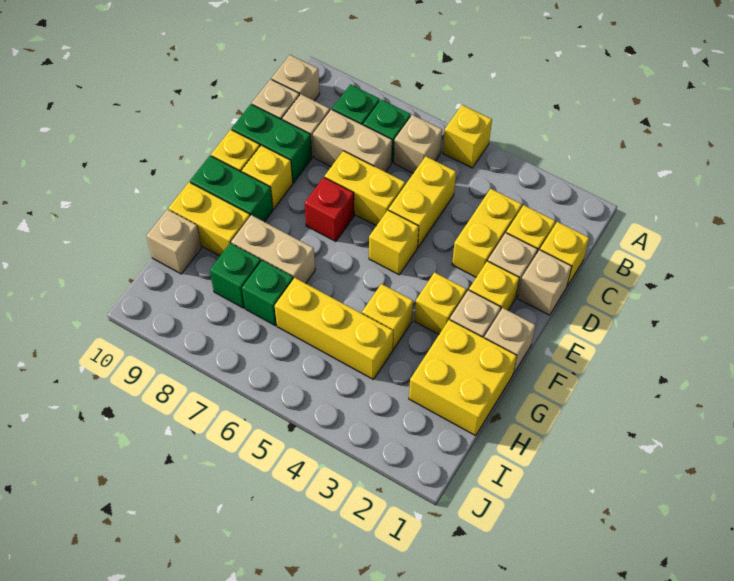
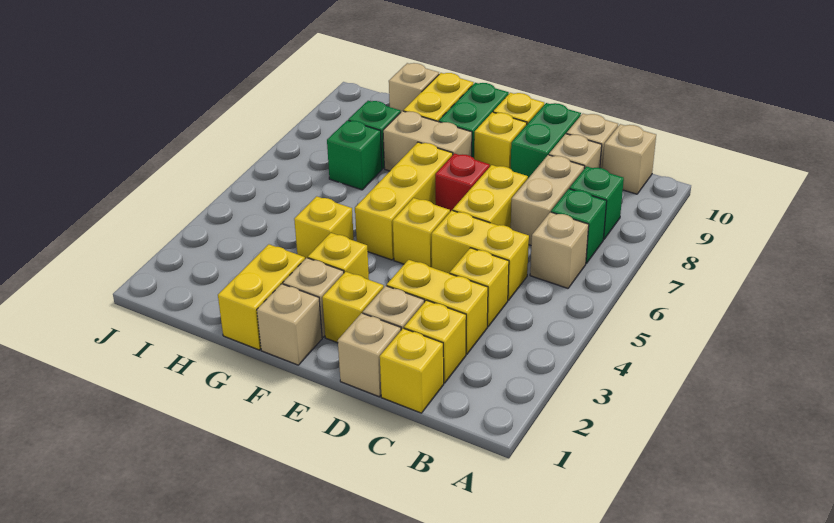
yellow 1x1 brick [443,105,492,168] -> yellow 1x1 brick moved to [450,248,509,327]
yellow 2x2 brick [409,320,517,436] -> yellow 1x2 brick [218,244,305,350]
tan 1x2 brick [231,215,315,283] -> tan 1x2 brick turned to [383,111,472,171]
yellow 1x3 brick [275,278,393,380] -> yellow 1x3 brick moved to [355,142,453,260]

